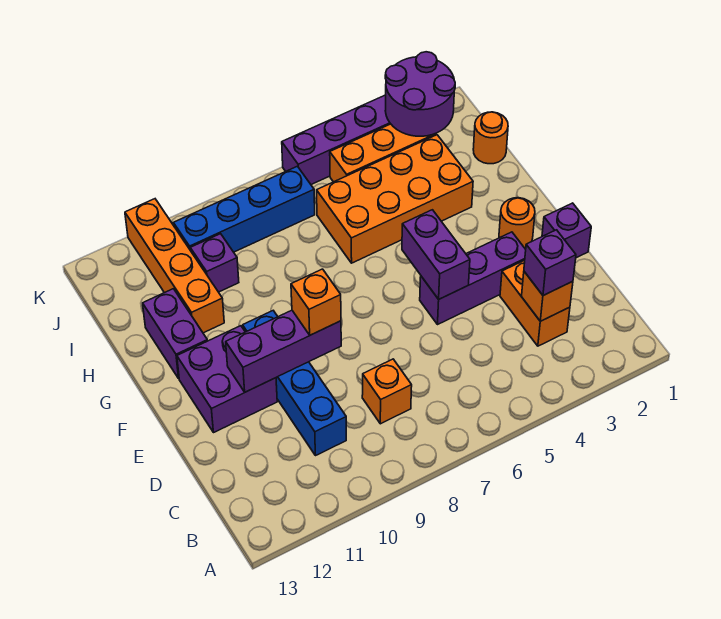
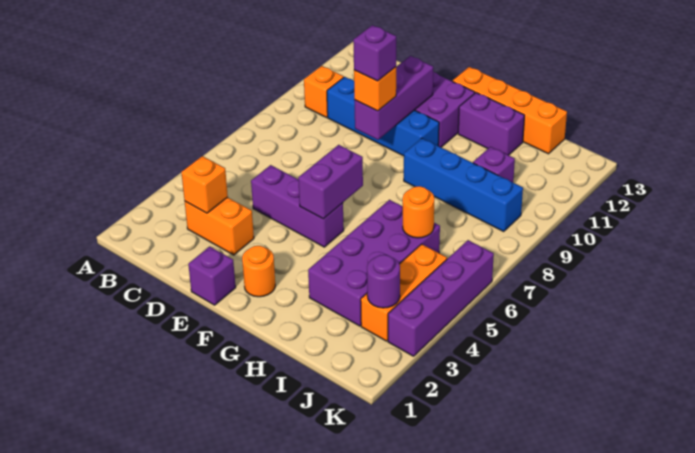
purple 1x1 brick [524,230,576,295] -> purple 1x1 brick moved to [353,25,396,81]
orange 1x1 brick [362,359,412,424] -> orange 1x1 brick moved to [304,66,344,117]
purple 1x3 brick [420,232,526,324] -> purple 1x3 brick turned to [251,165,344,247]
purple 1x2 brick [402,210,470,299] -> purple 1x2 brick turned to [298,145,363,219]
orange 2x4 brick [317,135,473,263] -> purple 2x4 brick [308,200,440,326]
orange 1x4 brick [125,199,224,333] -> orange 1x4 brick moved to [453,67,567,154]
orange 1x1 round brick [473,112,508,164] -> orange 1x1 round brick moved to [403,186,434,238]
purple 2x2 round brick [385,52,455,136] -> purple 1x1 round brick [367,255,400,308]
blue 1x4 brick [174,166,315,252] -> blue 1x4 brick turned to [404,138,523,231]

